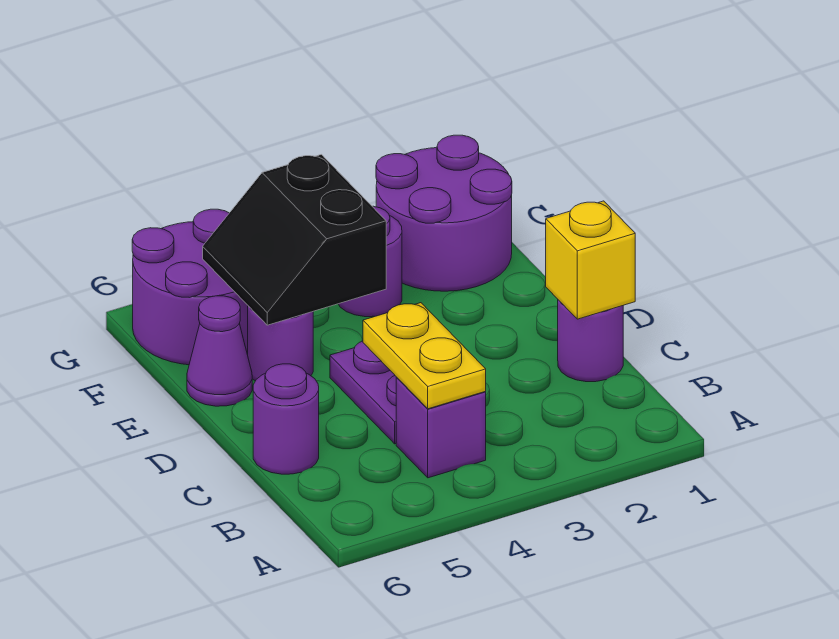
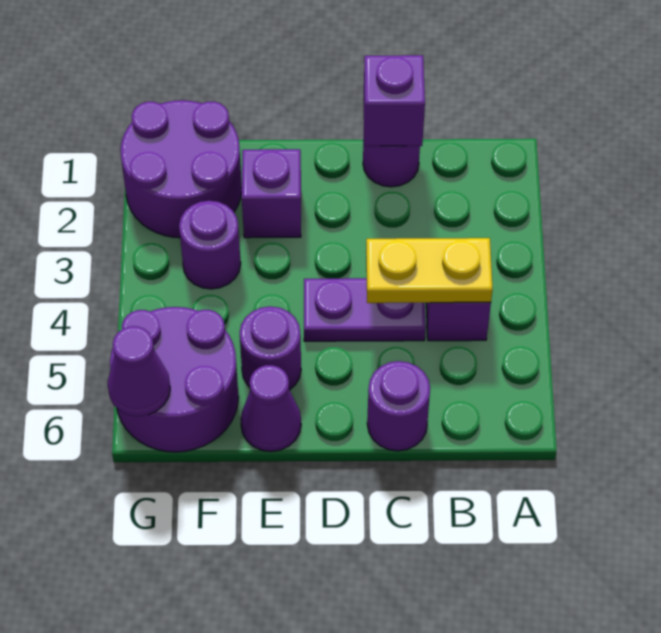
yellow 1x1 brick [546,201,635,319] -> purple 1x1 brick [363,55,425,146]
none -> purple 1x1 brick [242,149,301,238]
black 2x2 slope [203,155,386,325] -> none
none -> purple 1x1 cone [108,326,170,416]

